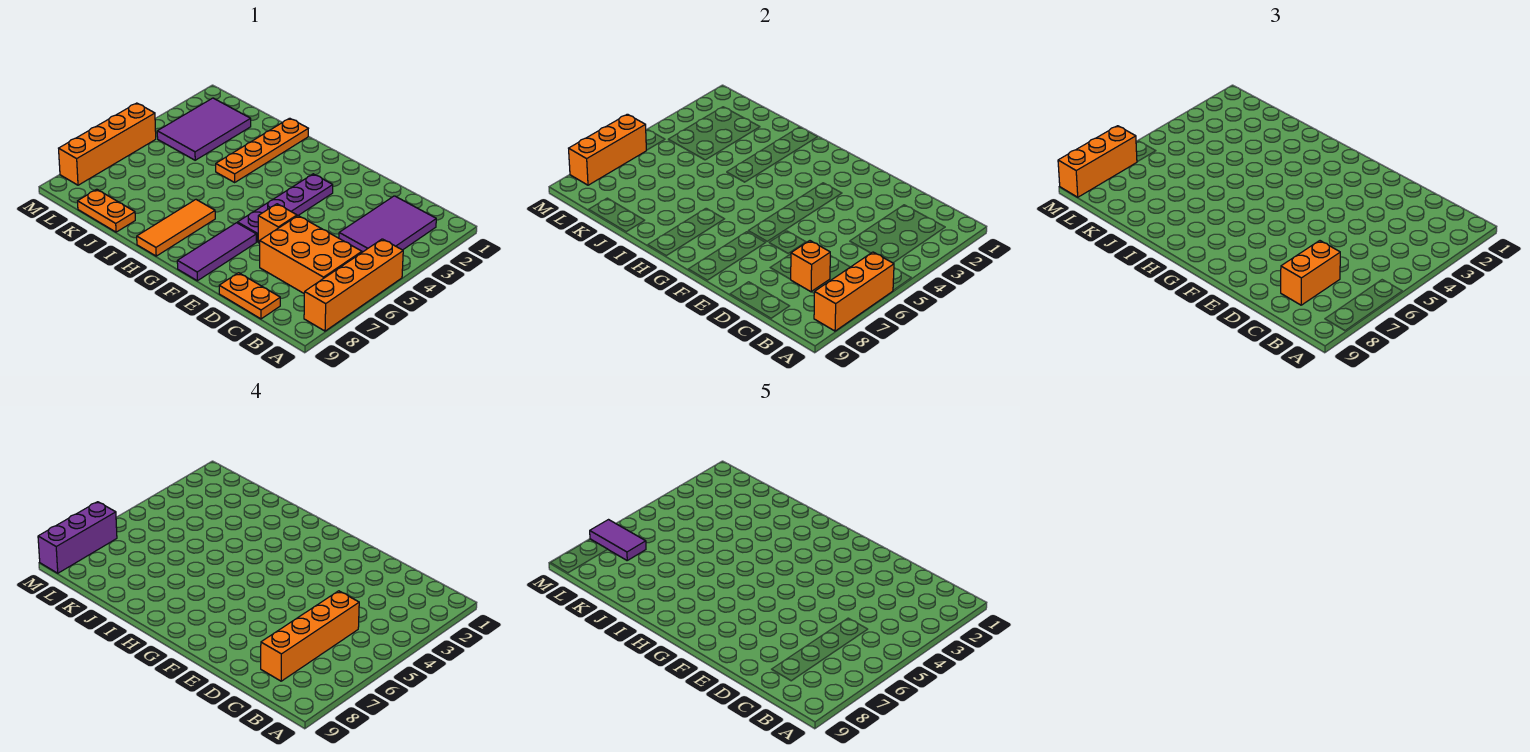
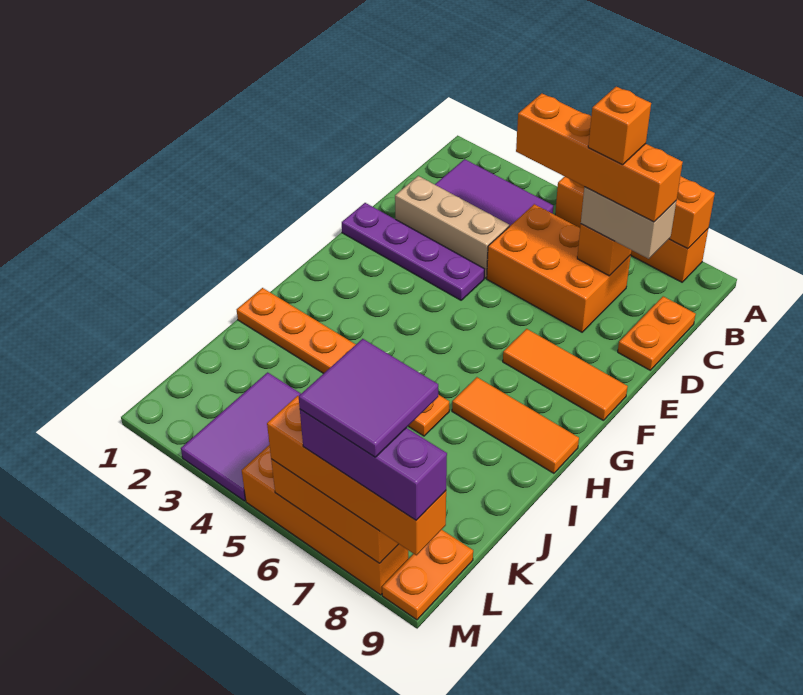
orange 2x3 brick [260,216,362,293] -> orange 2x3 brick turned to [487,204,631,332]
orange 1x2 brick [1281,241,1340,305] -> tan 1x2 brick [581,187,676,259]
none -> tan 1x3 brick [395,176,509,278]
orange 1x1 brick [258,204,297,243] -> orange 1x1 brick moved to [588,87,651,165]
purple 1x4 plate [238,174,333,242] -> purple 1x4 plate moved to [342,203,484,300]
purple 1x3 tile [177,223,256,281] -> orange 1x3 tile [503,329,628,421]
orange 1x4 plate [216,118,308,182] -> orange 1x6 plate [237,288,449,436]
orange 1x2 plate [78,189,135,232] -> orange 1x2 plate moved to [382,530,473,620]
purple 2x3 tile [157,98,251,160] -> purple 2x3 tile turned to [181,372,301,501]
purple 1x2 tile [590,520,646,560] -> purple 2x2 tile [299,339,438,457]
orange 1x3 brick [1058,126,1137,197] -> orange 1x4 brick [267,396,446,555]

